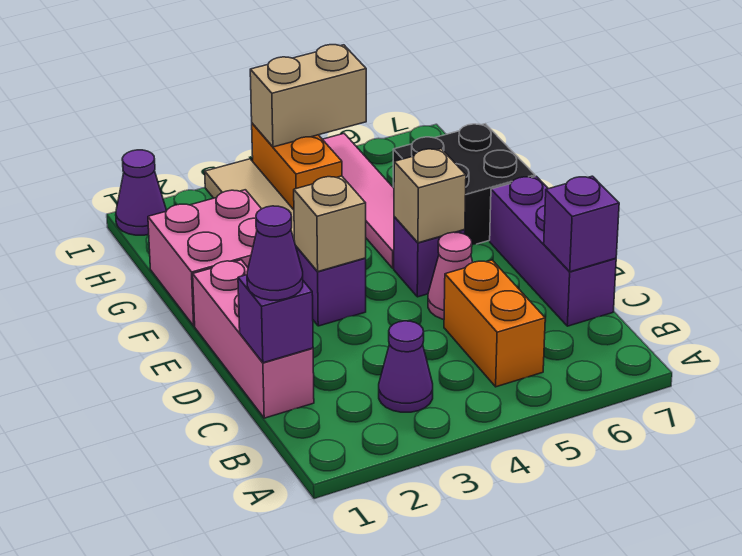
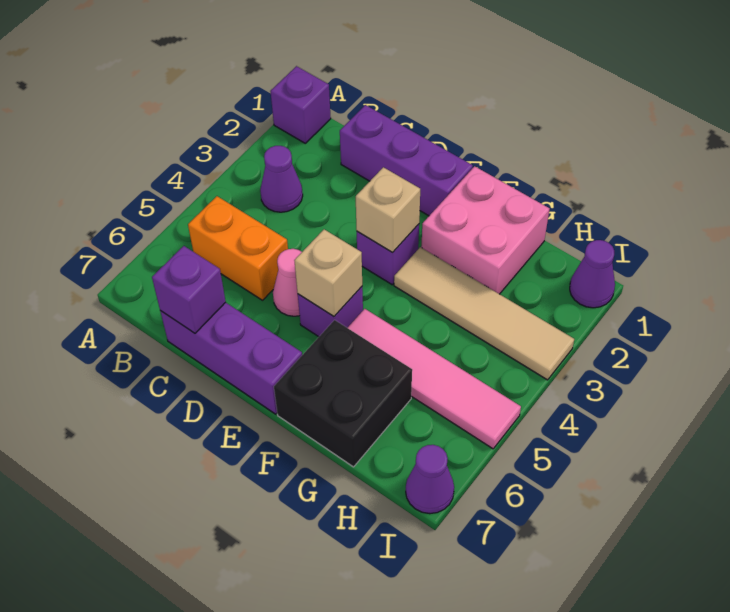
pink 1x3 brick [193,260,314,418] -> purple 1x3 brick [340,105,473,216]
purple 1x1 brick [238,275,313,363] -> purple 1x1 brick moved to [270,66,331,143]
purple 1x1 cone [247,206,303,300] -> purple 1x1 cone moved to [406,445,454,514]
orange 1x2 brick [252,123,342,210] -> none
tan 1x2 brick [250,45,366,147] -> none

